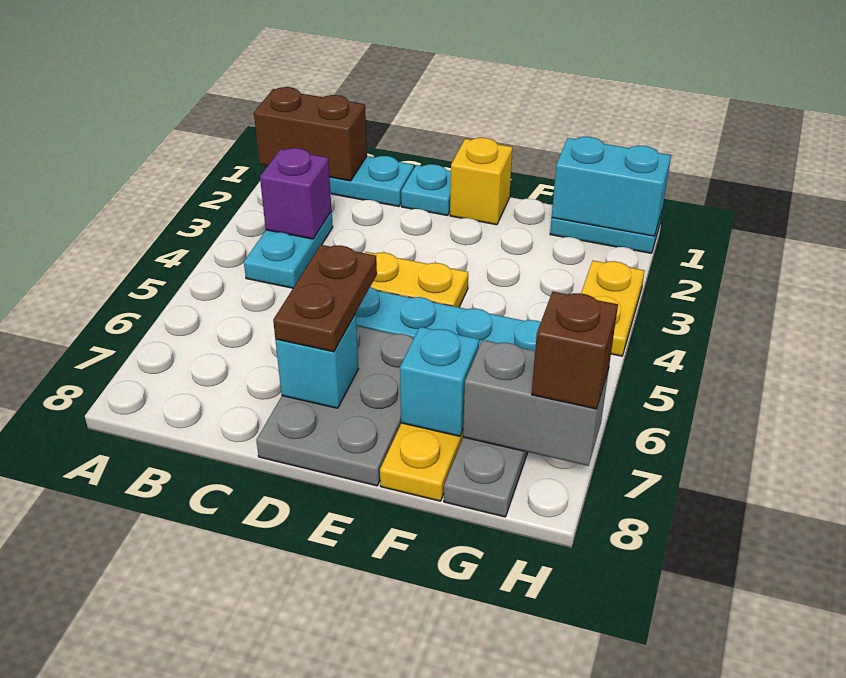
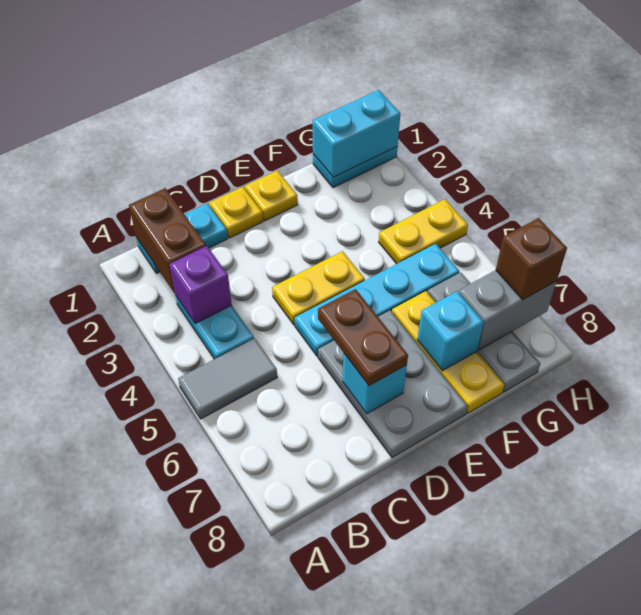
brown 1x2 brick [254,87,367,181] -> brown 1x2 brick turned to [129,188,206,293]
none -> grey 1x2 tile [178,338,277,419]
cyan 1x1 plate [401,164,451,216] -> yellow 1x1 plate [209,187,263,238]
yellow 1x1 brick [450,138,512,225] -> yellow 1x1 plate [245,170,298,221]
yellow 1x2 plate [581,261,645,356] -> yellow 1x2 plate turned to [379,199,468,264]

